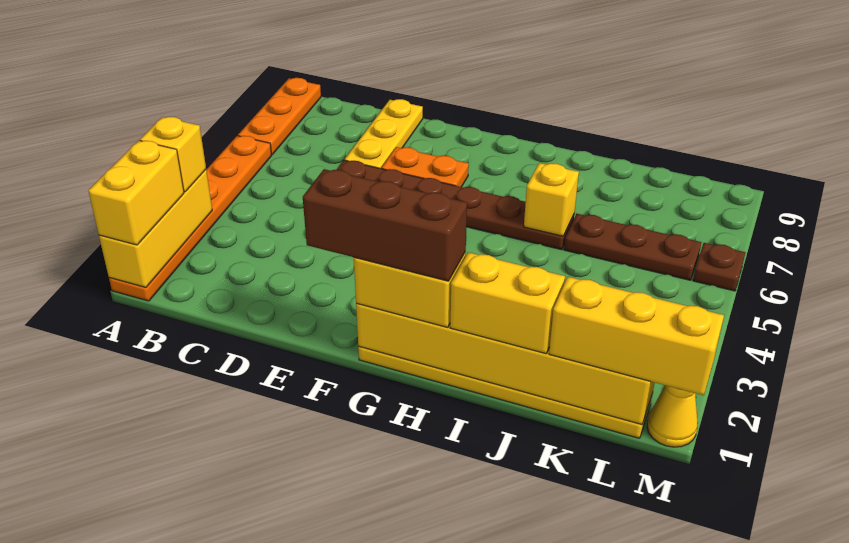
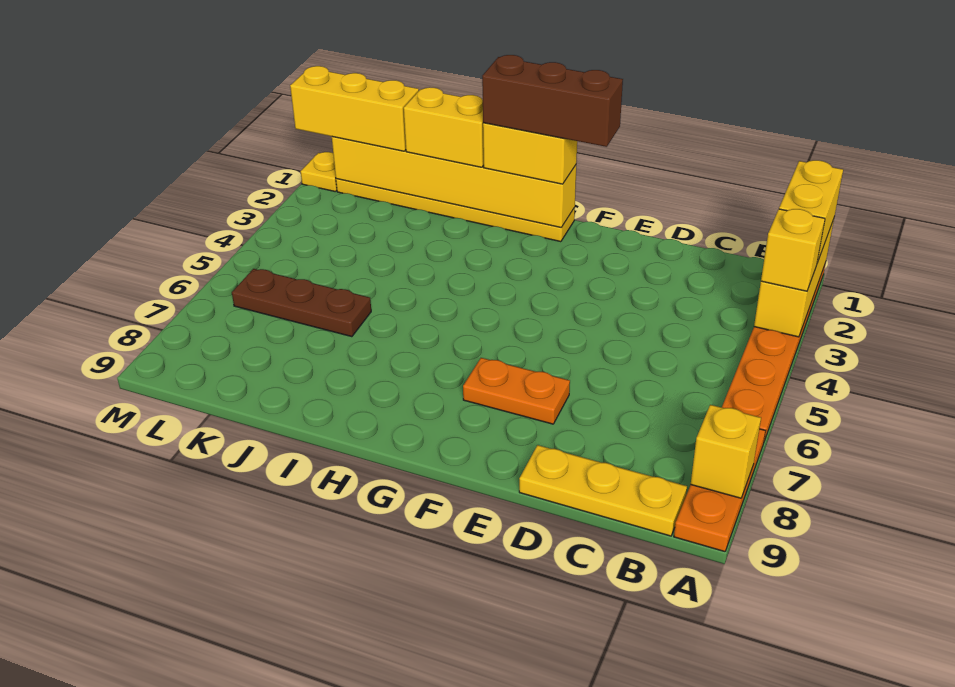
brown 1x6 plate [337,160,574,250] -> none
yellow 1x3 plate [345,99,423,169] -> yellow 1x3 plate turned to [519,445,687,536]
yellow 1x1 brick [524,163,579,236] -> yellow 1x1 brick moved to [691,405,761,498]
yellow 1x1 cone [647,385,698,447] -> yellow 1x1 plate [301,152,337,191]
brown 1x1 plate [693,243,745,291] -> none

